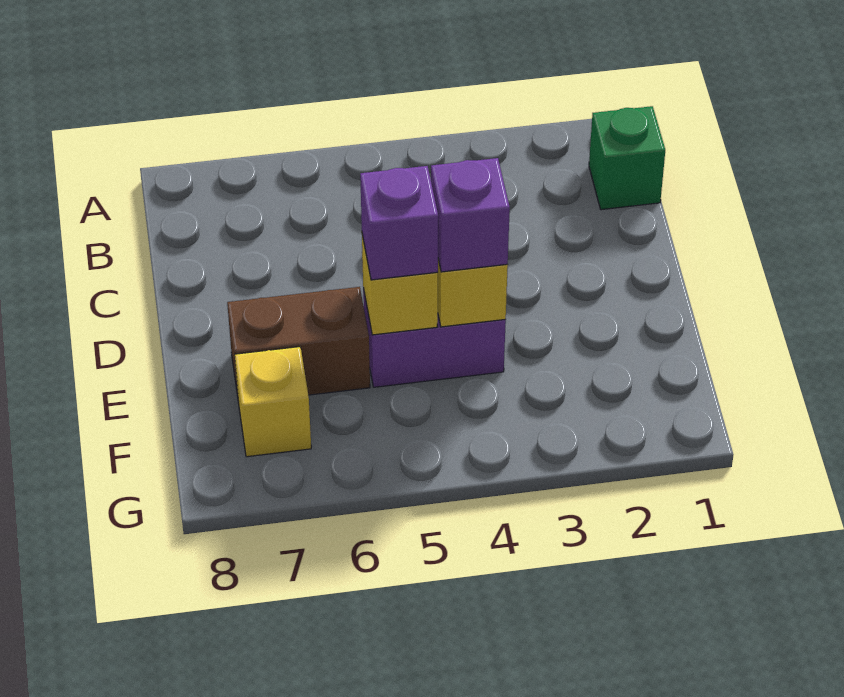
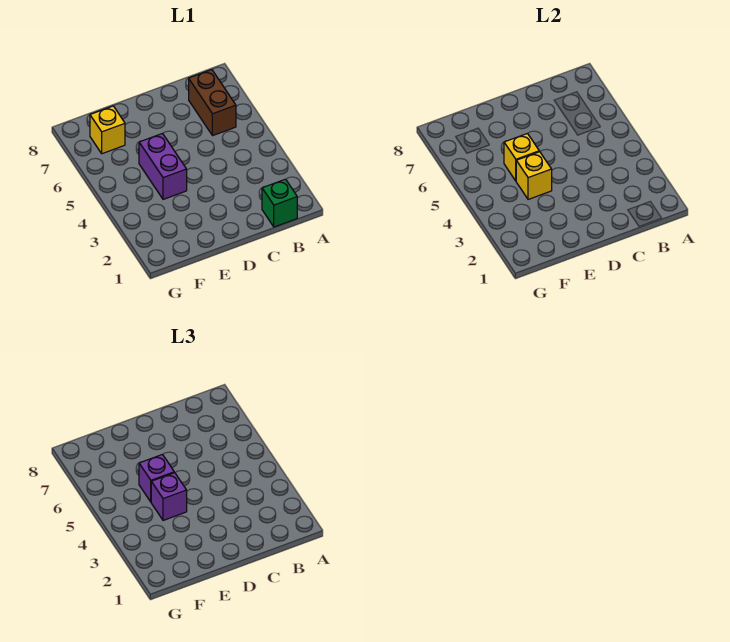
brown 1x2 brick [227,287,370,403] -> brown 1x2 brick moved to [189,70,236,136]

